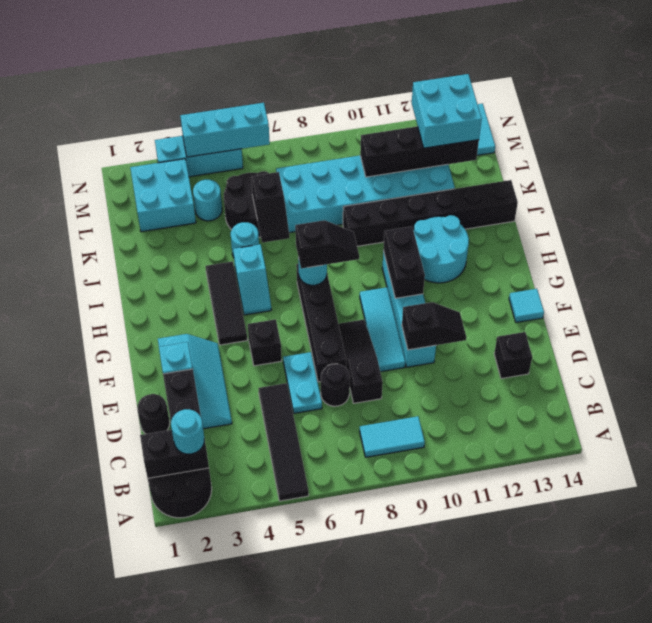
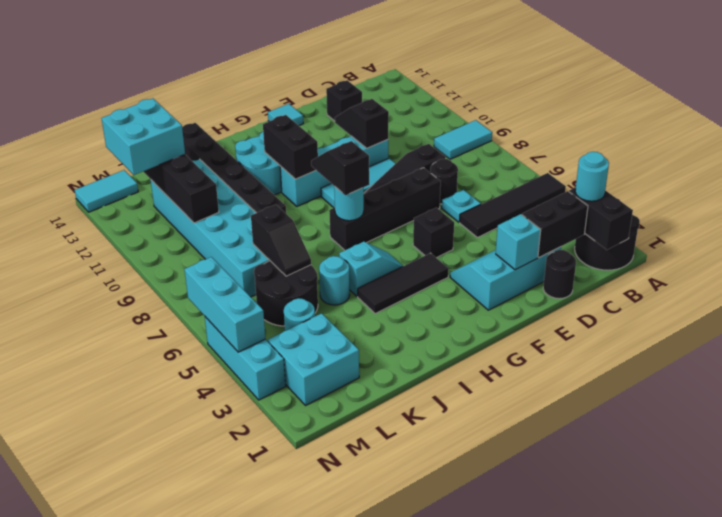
cyan 1x2 tile [360,416,425,457] -> cyan 1x2 tile turned to [434,120,492,159]
cyan 1x2 plate [283,352,322,413] -> cyan 1x1 plate [442,190,481,222]
black 1x2 brick [383,226,425,298] -> black 1x2 brick turned to [263,115,318,179]
black 1x2 slope [251,172,290,243] -> black 1x2 slope turned to [251,205,311,276]

